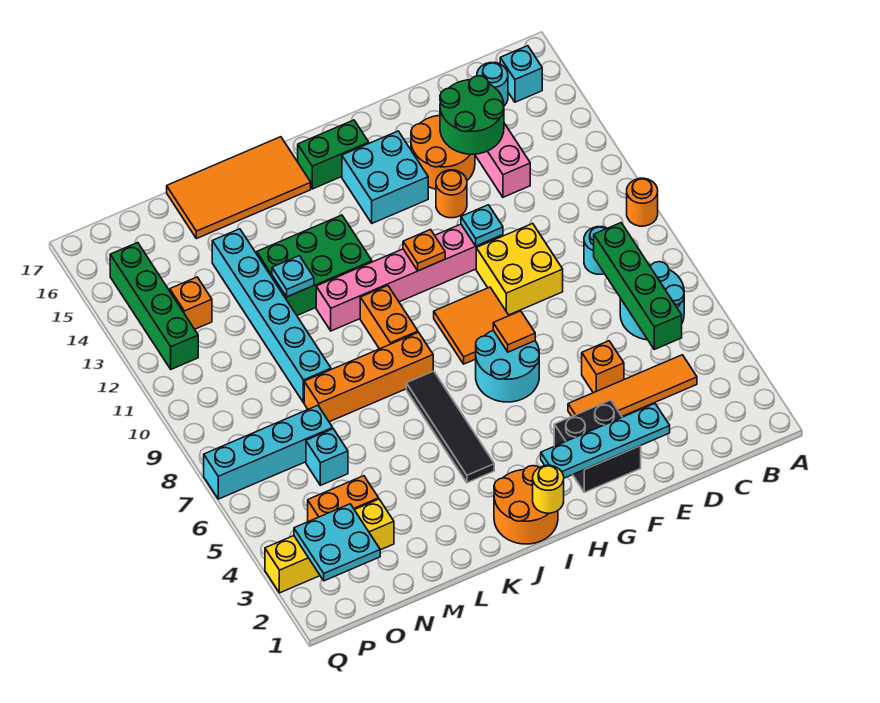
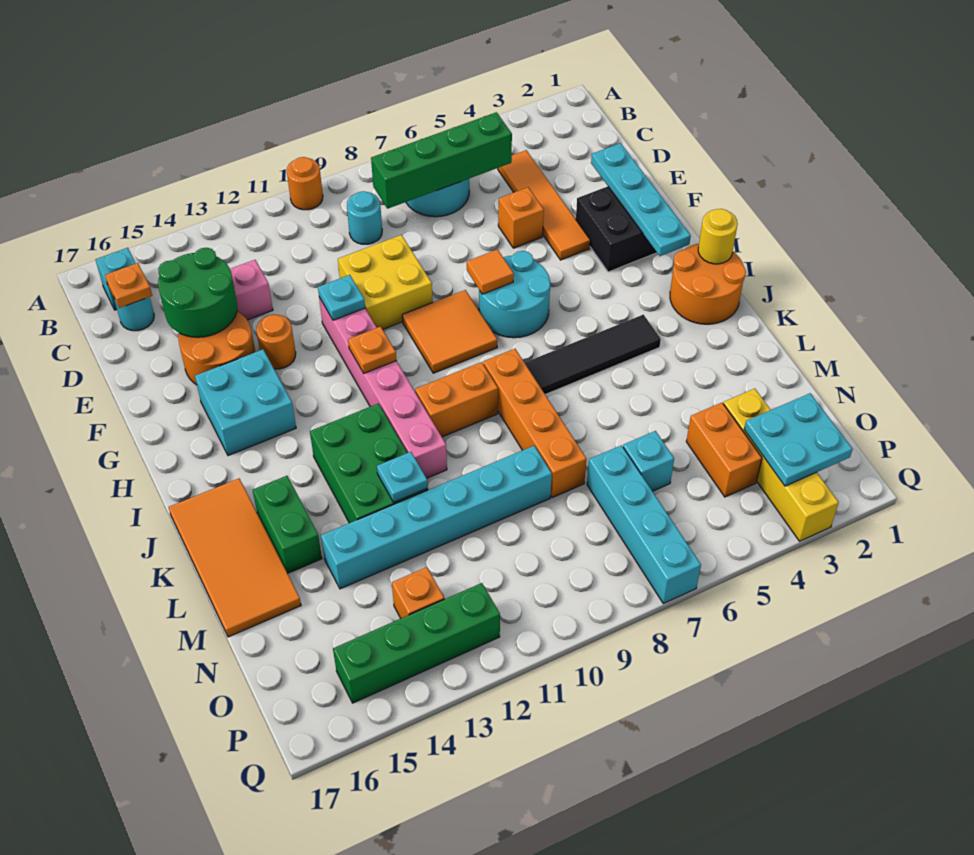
none -> orange 1x1 plate [105,263,152,308]
green 1x2 brick [298,120,369,189] -> green 1x2 brick moved to [253,476,322,573]

